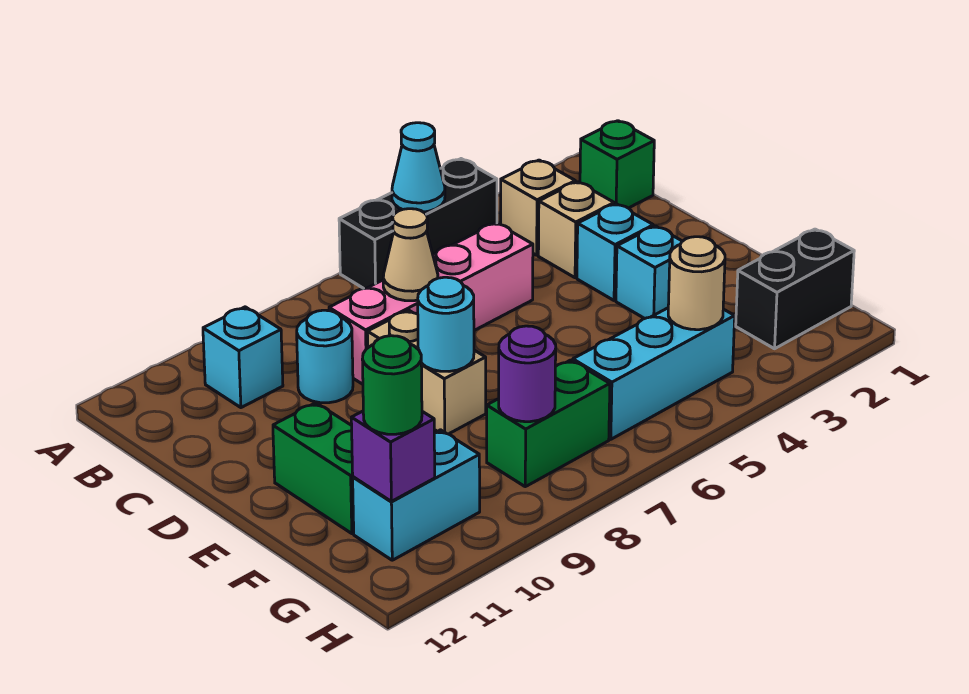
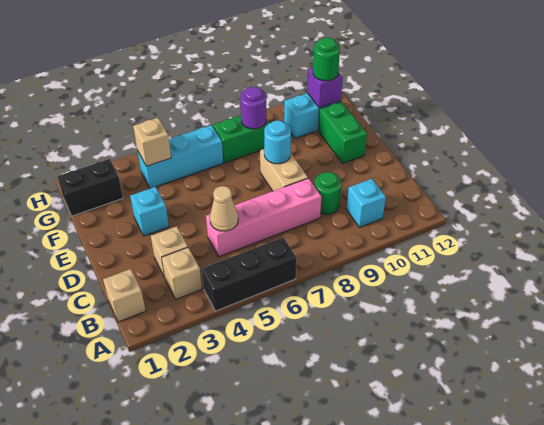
cyan 1x1 cone [392,123,445,212] -> none
green 1x1 brick [580,121,654,208] -> tan 1x1 brick [103,269,146,322]
tan 1x1 cone [383,209,438,301] -> tan 1x1 cone moved to [210,186,238,231]
cyan 1x1 round brick [297,310,353,403] -> green 1x1 round brick [315,172,342,214]
cyan 1x1 brick [577,204,653,300] -> none
tan 1x1 round brick [668,237,725,330] -> tan 1x1 brick [133,118,171,166]

